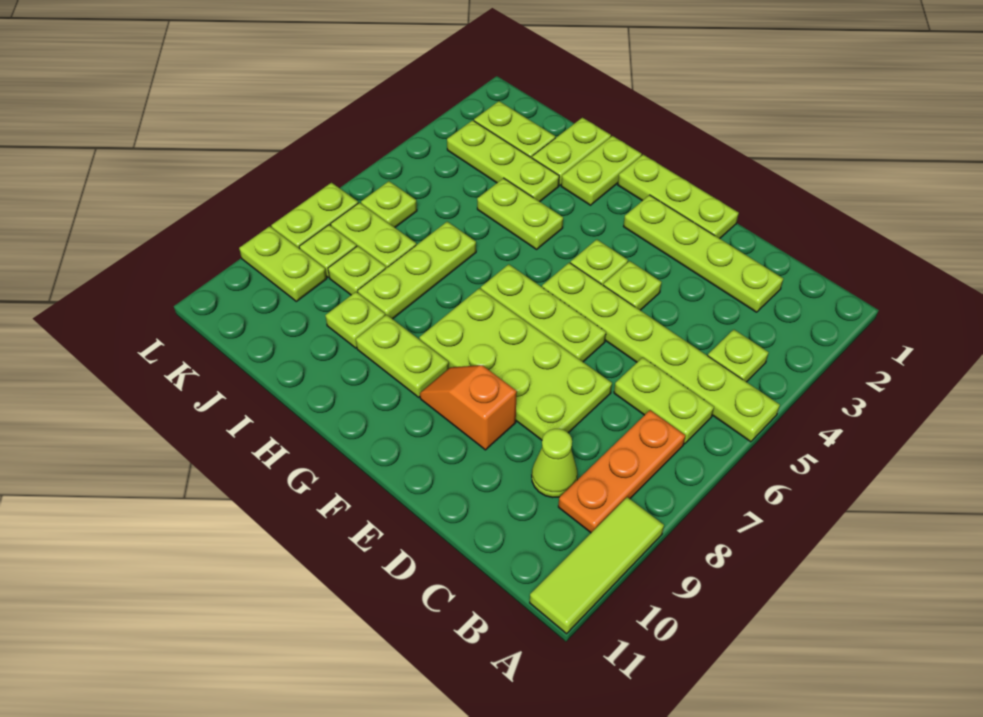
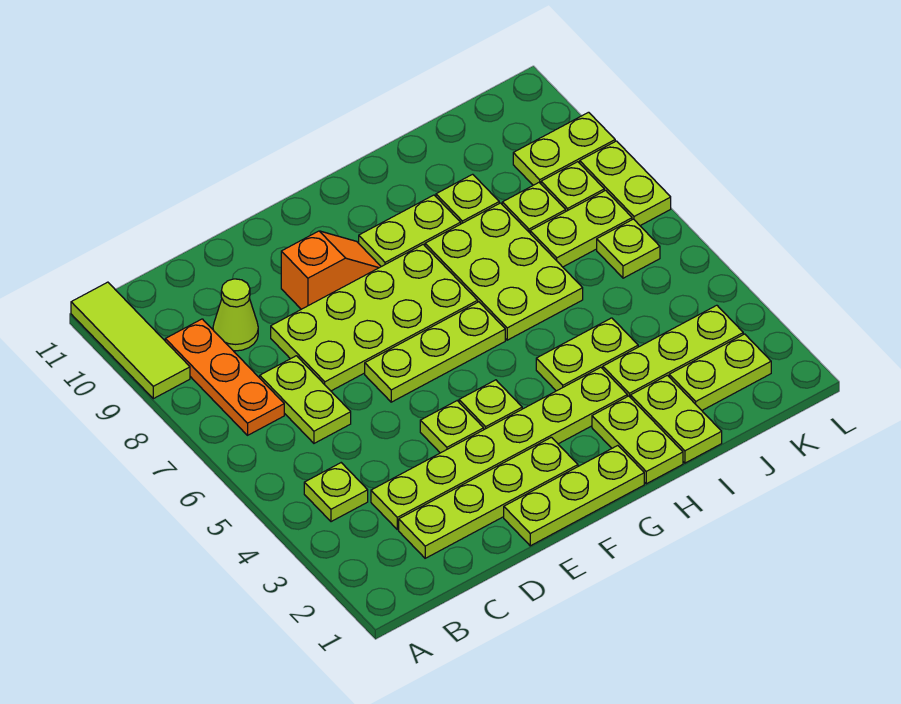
lime 1x6 plate [542,263,780,442] -> lime 1x6 plate moved to [371,367,627,530]
lime 1x2 plate [614,357,714,444] -> lime 1x2 plate turned to [260,356,351,443]
lime 1x3 plate [358,222,476,319] -> lime 2x3 plate [425,203,583,340]

